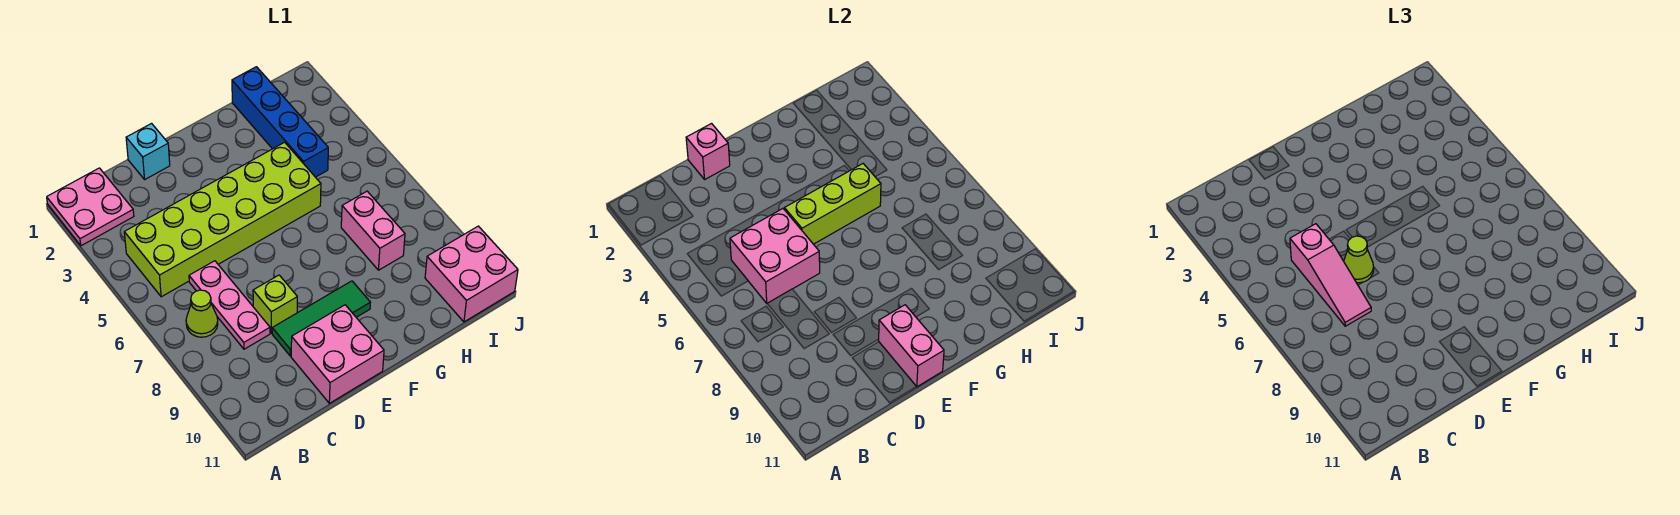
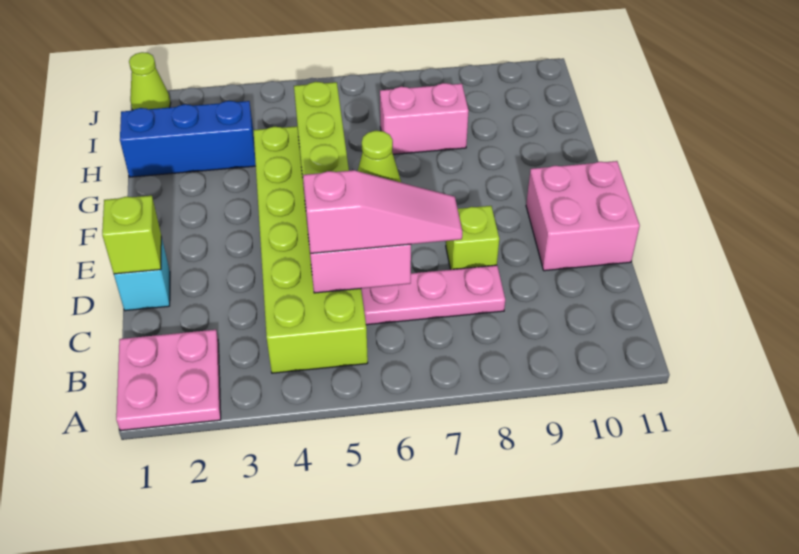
lime 1x1 cone [186,290,218,337] -> lime 1x1 cone moved to [129,52,171,110]
pink 1x1 brick [686,124,730,179] -> lime 1x1 brick [102,196,161,274]
green 1x3 tile [272,281,370,356] -> none
pink 1x2 brick [879,305,944,387] -> none
blue 1x4 brick [232,67,328,177] -> blue 1x3 brick [120,101,256,177]
pink 2x2 brick [425,226,518,322] -> none

